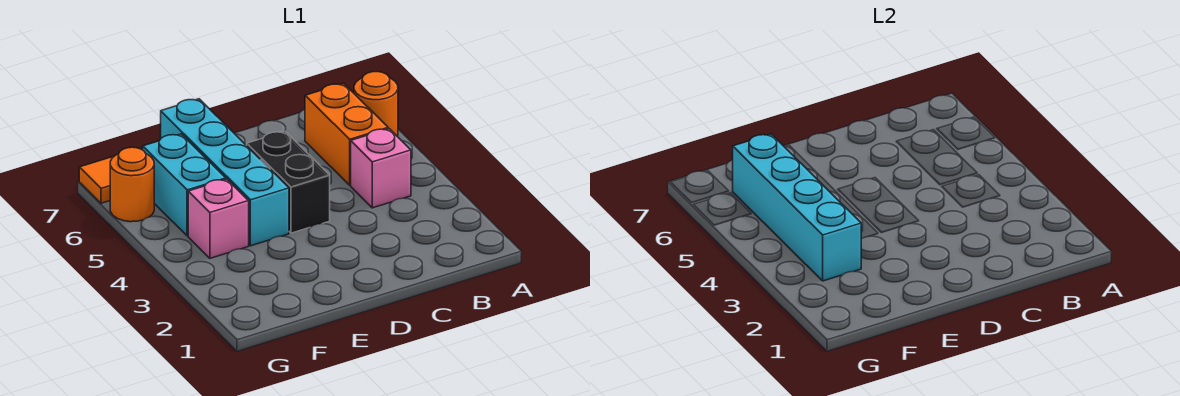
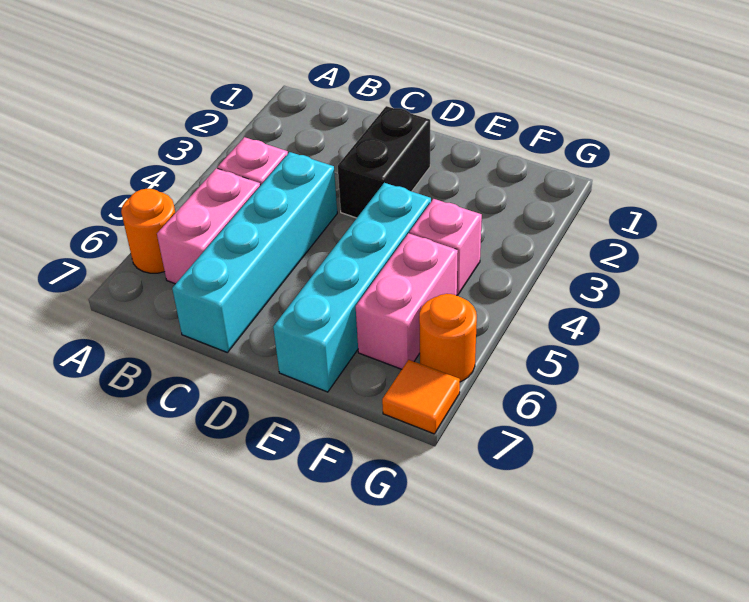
orange 1x2 brick [305,83,388,185] -> pink 1x2 brick [157,168,260,284]
black 1x2 brick [247,131,330,233] -> black 1x2 brick moved to [338,106,430,218]
cyan 1x4 brick [733,134,861,281] -> cyan 1x4 brick moved to [172,152,337,352]
cyan 1x2 brick [143,134,226,236] -> pink 1x2 brick [356,233,458,369]

